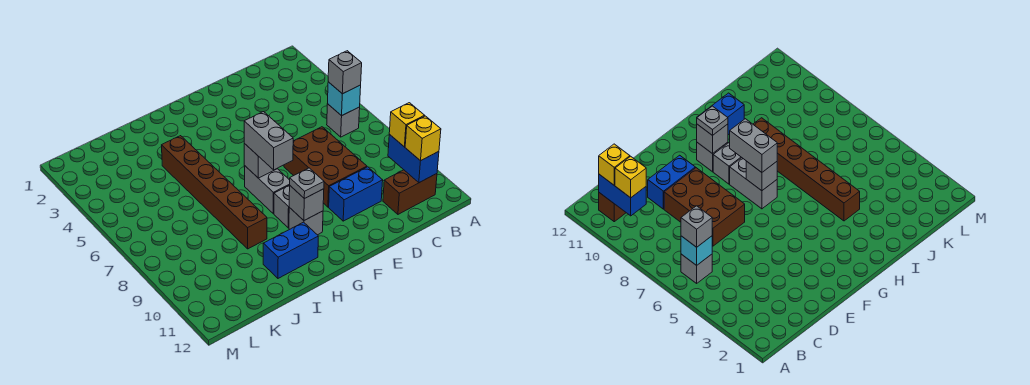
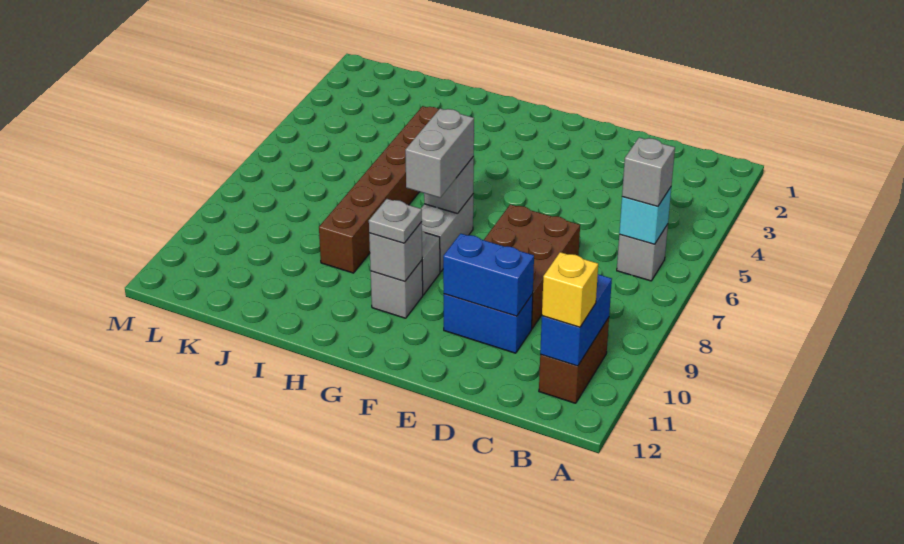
yellow 1x1 brick [389,103,425,147] -> none
brown 1x2 brick [383,170,437,214] -> brown 1x2 brick turned to [539,318,609,403]
blue 1x2 brick [263,222,318,278] -> blue 1x2 brick moved to [443,233,534,316]

